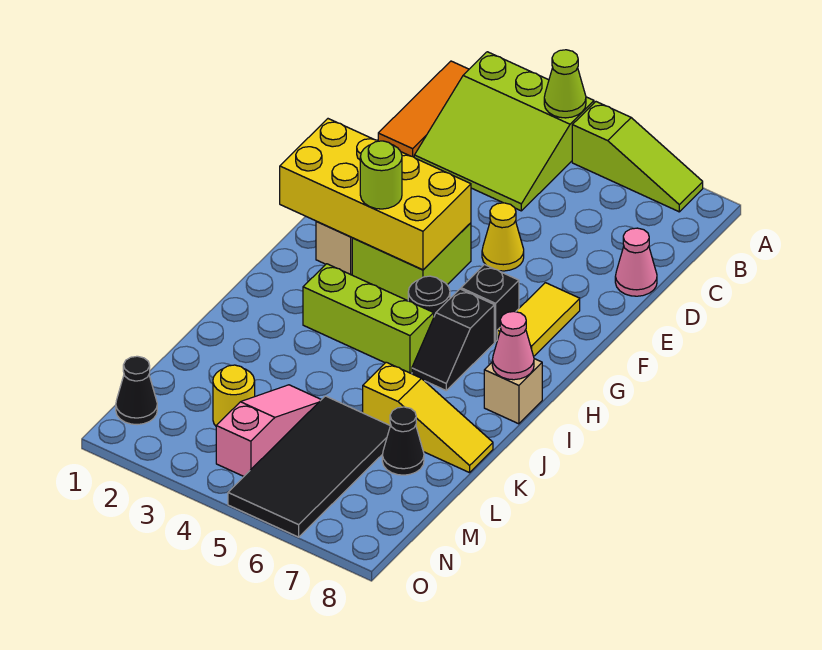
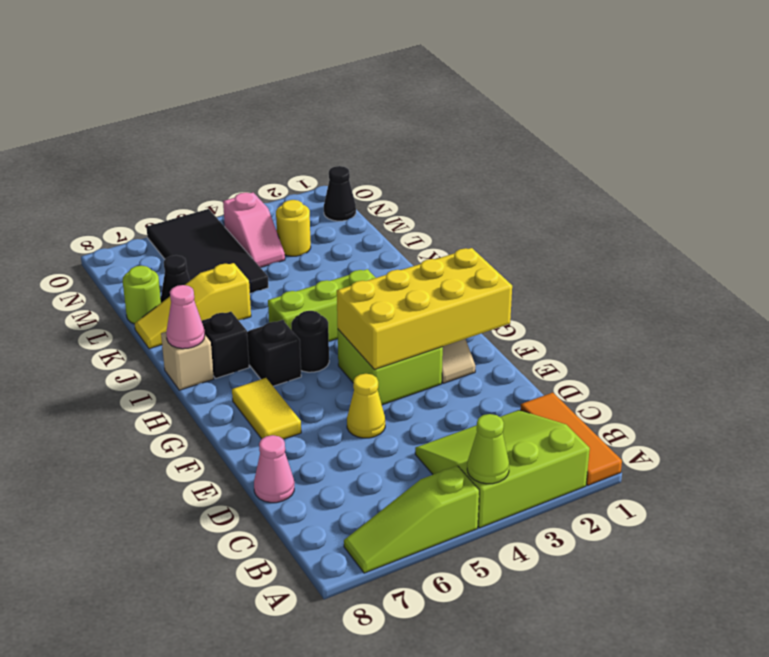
lime 1x1 round brick [360,141,402,209] -> lime 1x1 round brick moved to [123,266,161,324]
black 1x1 brick [461,265,519,342] -> black 1x1 brick moved to [202,312,249,379]
pink 1x3 slope [216,385,321,476] -> pink 1x2 slope [223,192,285,268]

